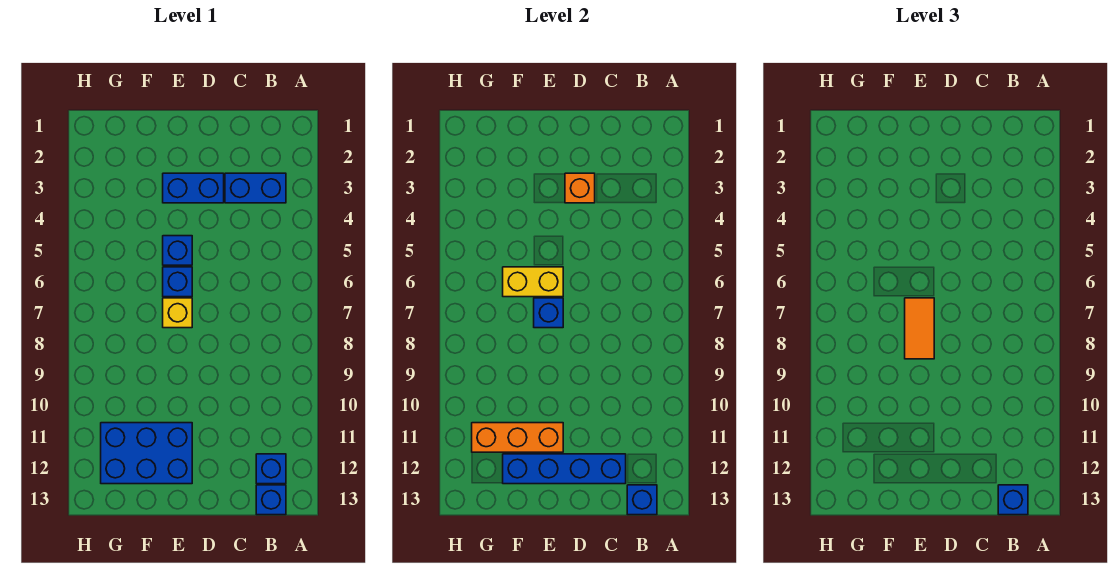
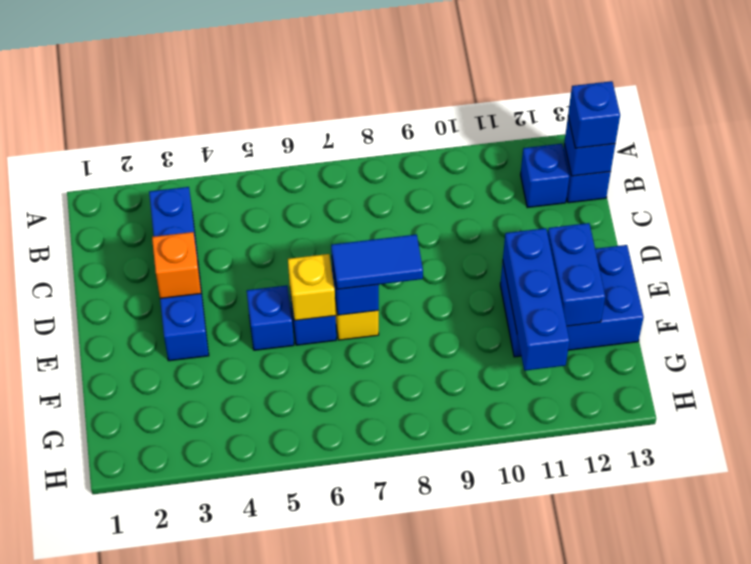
blue 1x4 brick [503,454,626,484] -> blue 1x2 brick [548,223,605,326]
yellow 1x2 brick [503,267,563,297] -> yellow 1x1 brick [288,254,336,321]
orange 1x2 tile [905,298,934,359] -> blue 1x2 tile [331,234,423,289]
blue 2x3 brick [101,423,192,484] -> blue 2x3 brick turned to [500,245,644,357]
orange 1x3 brick [472,423,563,452] -> blue 1x3 brick [503,228,570,371]

